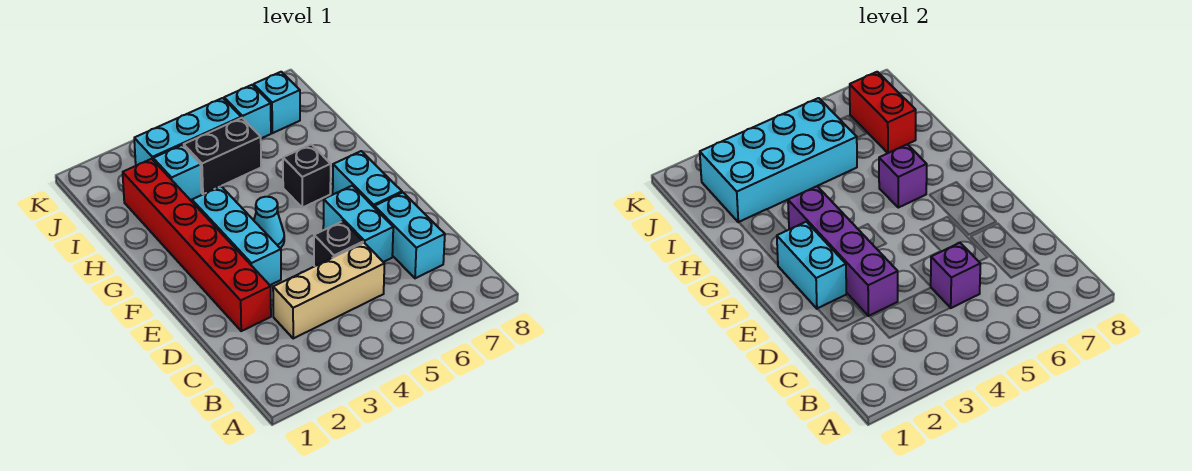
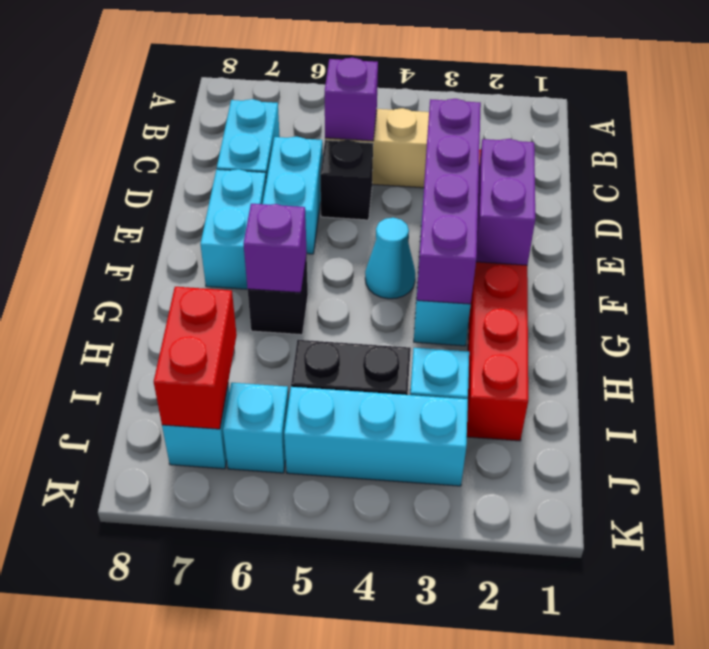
cyan 1x2 brick [777,222,846,309] -> purple 1x2 brick [476,139,535,265]
cyan 2x4 brick [700,98,857,222] -> none

